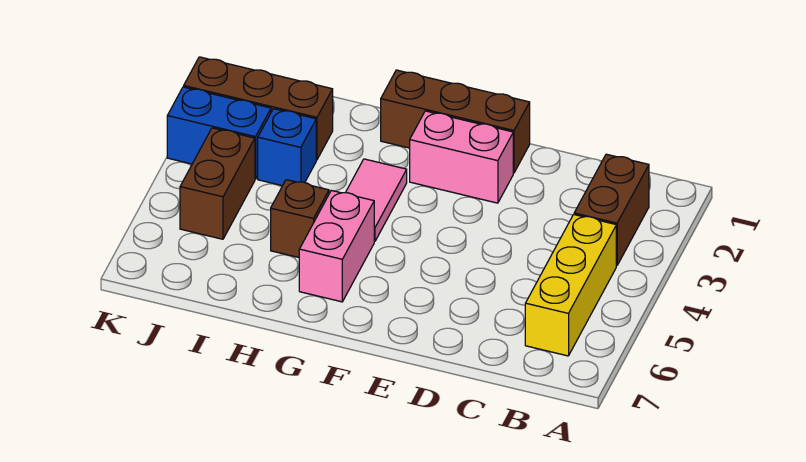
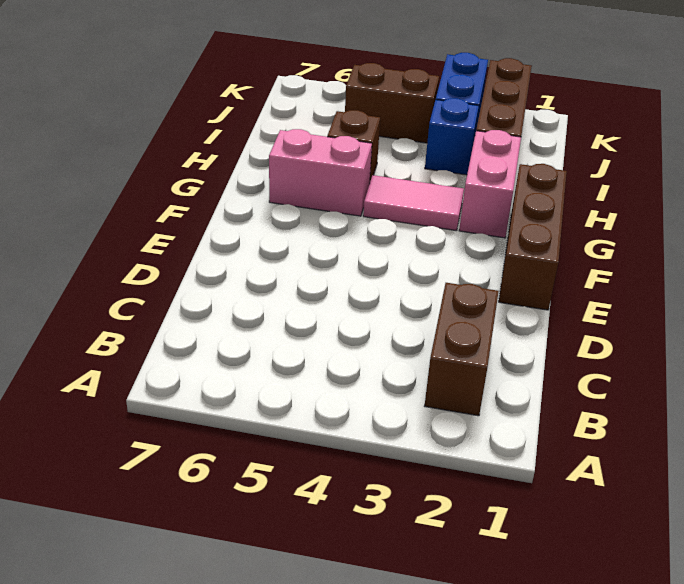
brown 1x2 brick [574,154,649,266] -> brown 1x2 brick turned to [425,283,499,416]
yellow 1x3 brick [525,215,616,356] -> none
pink 1x2 brick [410,111,513,203] -> pink 1x2 brick moved to [459,130,521,238]

